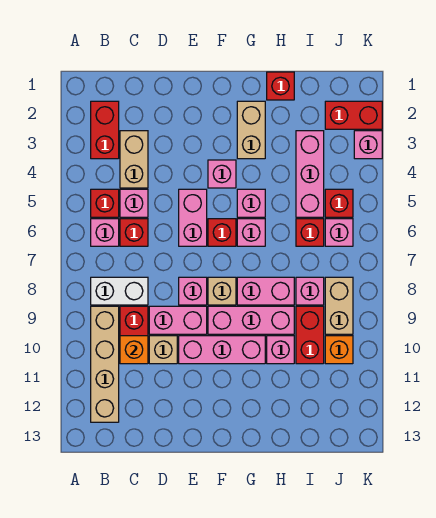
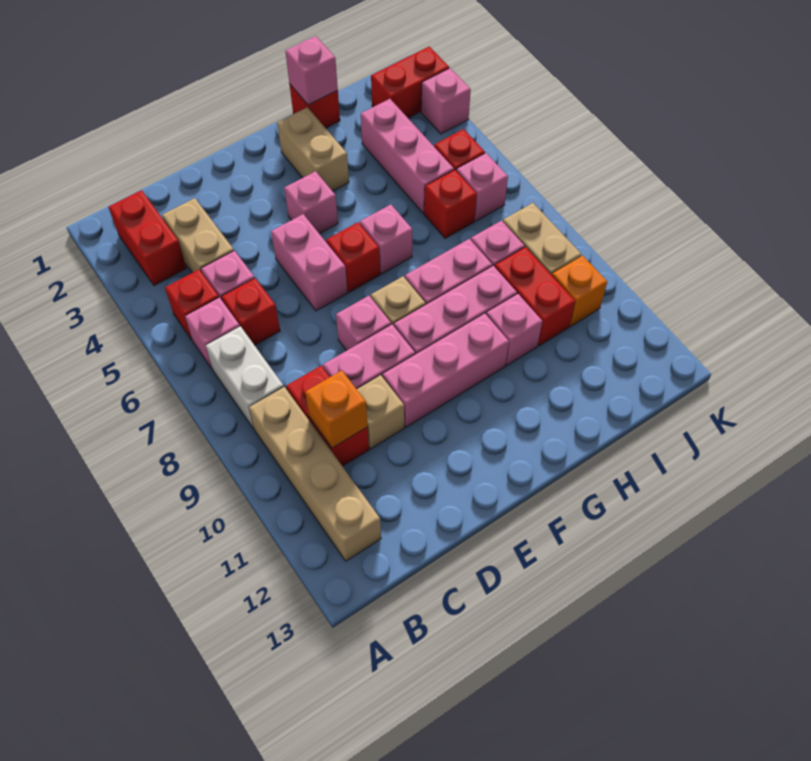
white 1x2 brick [91,277,148,305] -> white 1x2 brick turned to [206,326,284,429]
pink 1x1 brick [237,189,265,217] -> pink 1x1 brick moved to [285,36,338,105]

